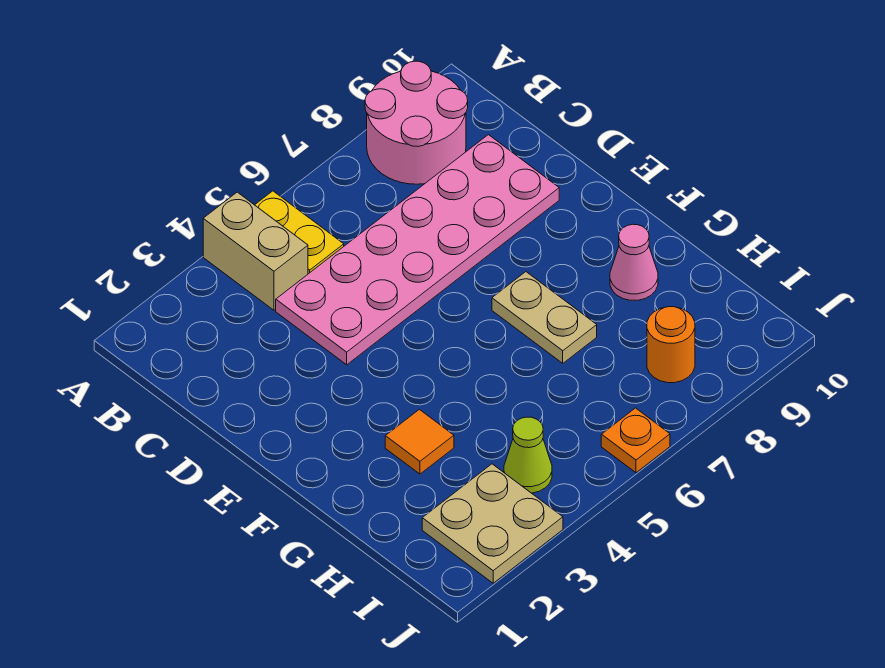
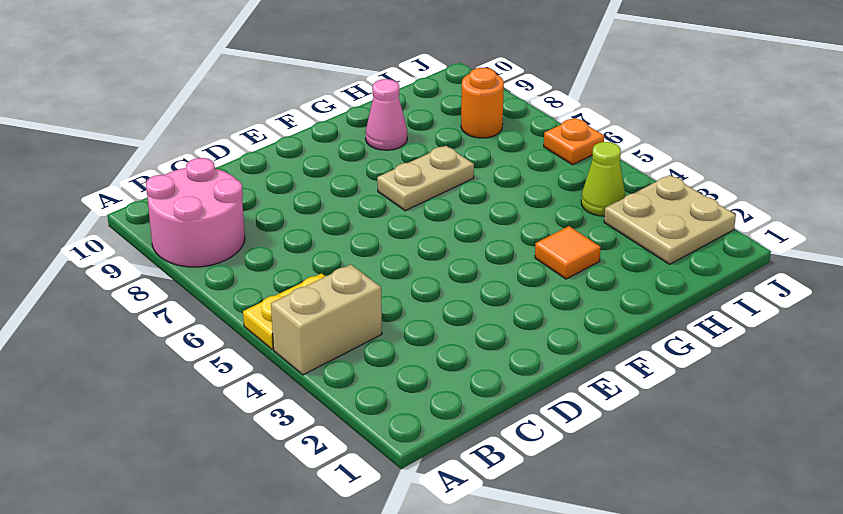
pink 2x6 plate [276,135,559,365] -> none

